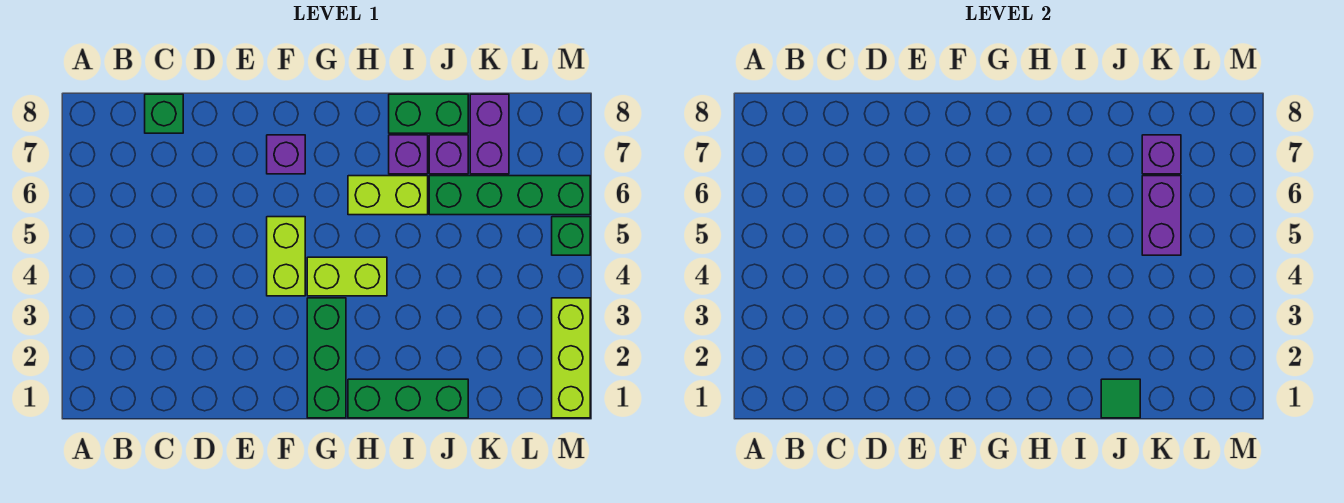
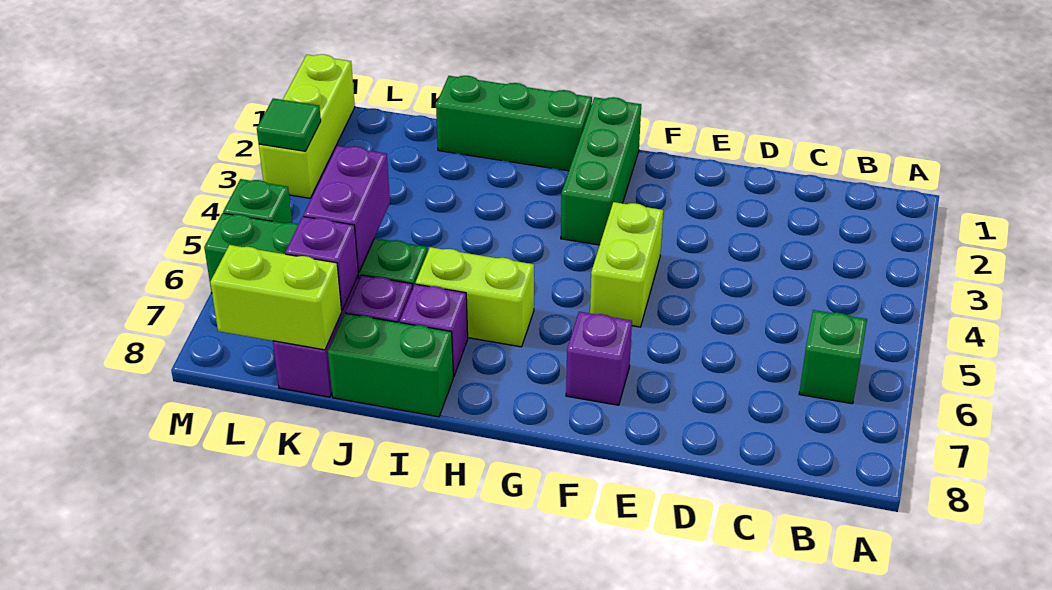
green 1x1 brick [145,94,183,133] -> green 1x1 brick moved to [799,310,867,404]
lime 1x2 brick [307,257,387,296] -> lime 1x2 brick moved to [210,245,342,350]
green 1x1 tile [1101,379,1140,418] -> green 1x1 tile moved to [257,98,321,151]

